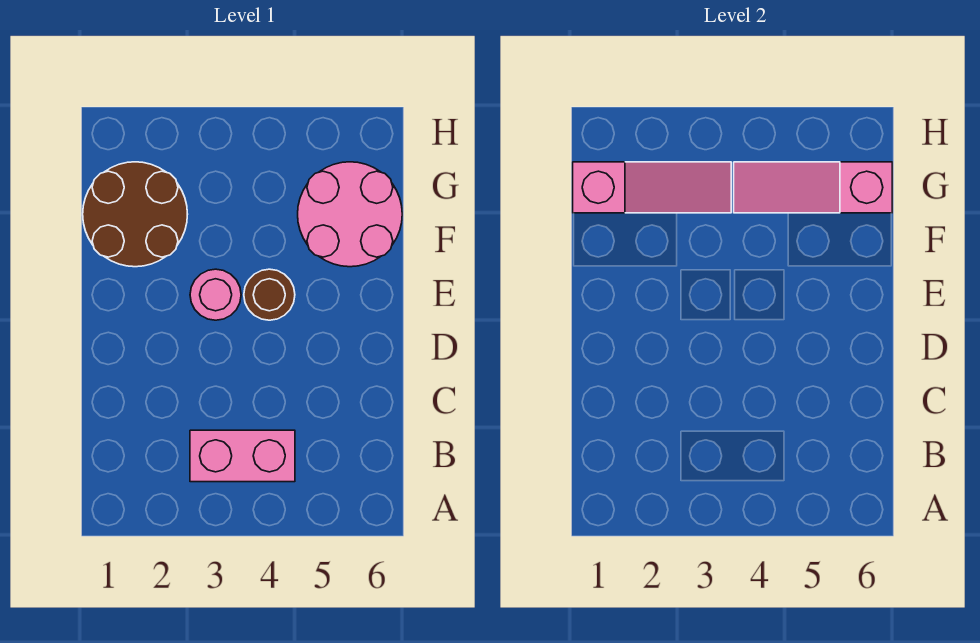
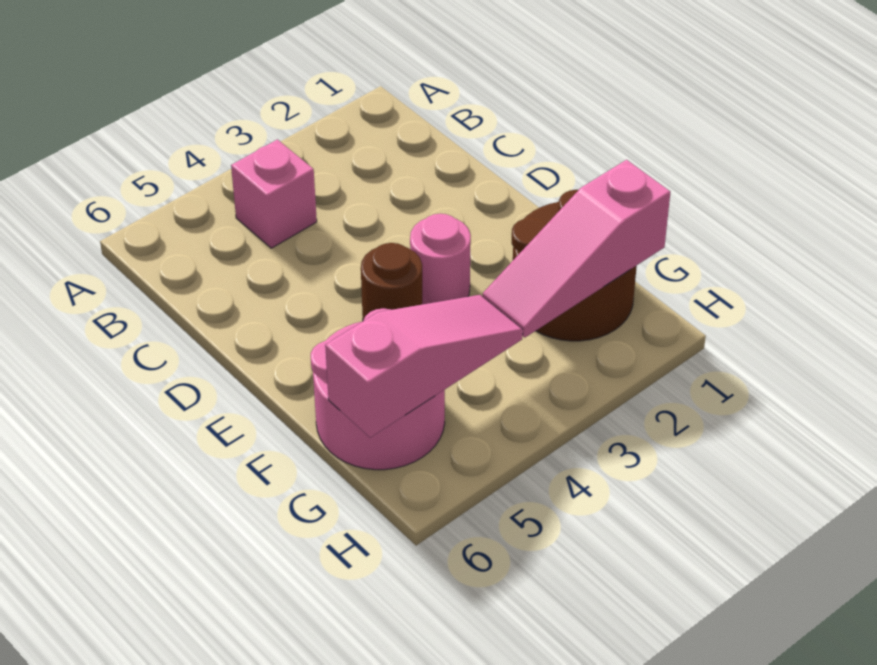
pink 1x2 brick [190,430,295,482] -> pink 1x1 brick [231,140,317,248]

